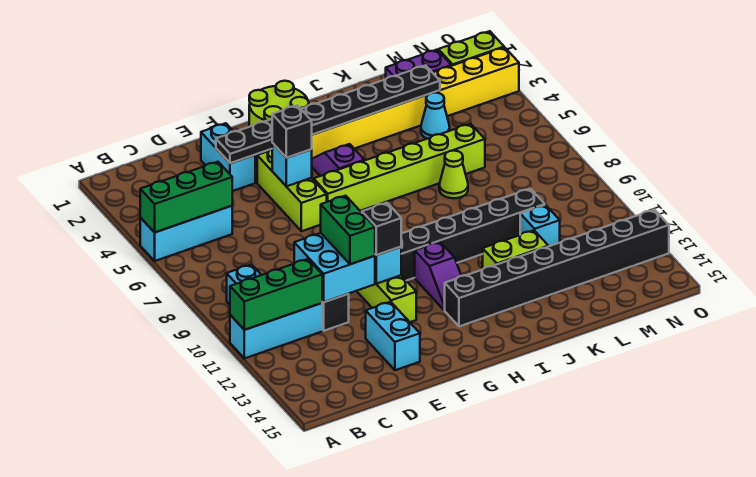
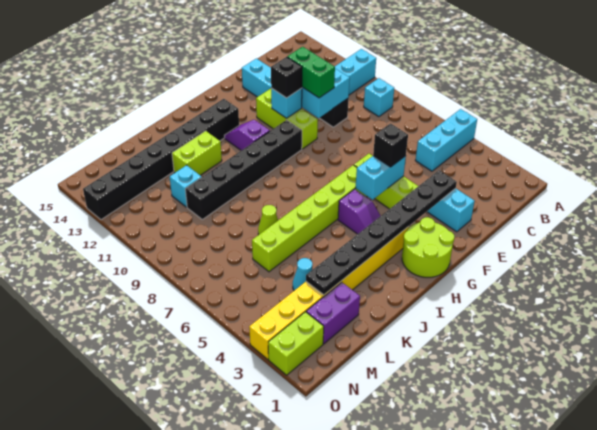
green 1x3 brick [140,162,232,233] -> none
green 1x3 brick [230,259,322,330] -> none
cyan 1x1 brick [272,143,312,187] -> cyan 1x2 brick [356,156,406,200]

